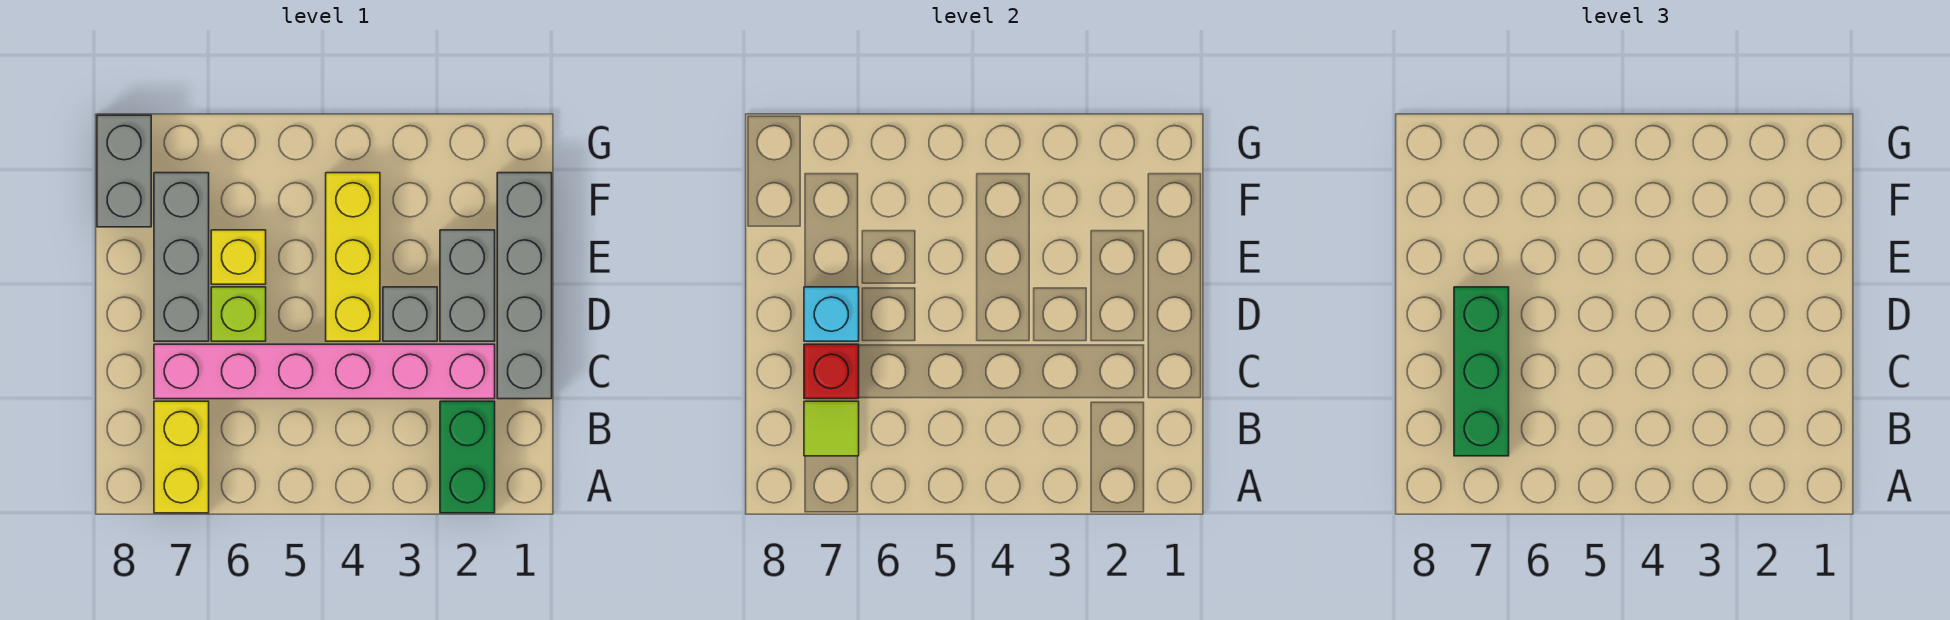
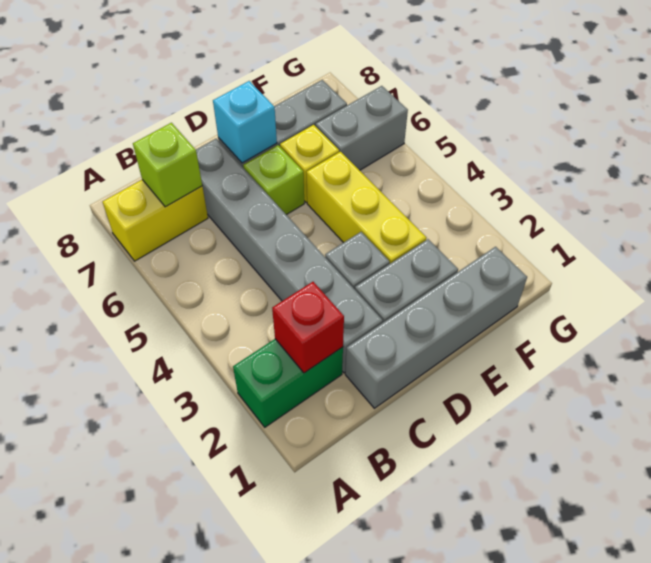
lime 1x1 tile [804,401,859,456] -> lime 1x1 brick [133,123,202,207]
green 1x3 brick [1454,287,1509,456] -> none
pink 1x6 brick [154,344,495,399] -> grey 1x6 brick [196,139,383,373]
red 1x1 brick [804,344,859,399] -> red 1x1 brick moved to [272,282,344,373]
yellow 1x3 brick [326,173,380,341] -> yellow 1x3 brick turned to [307,152,426,264]
grey 1x2 brick [97,115,151,227] -> grey 1x2 brick moved to [316,86,408,170]

